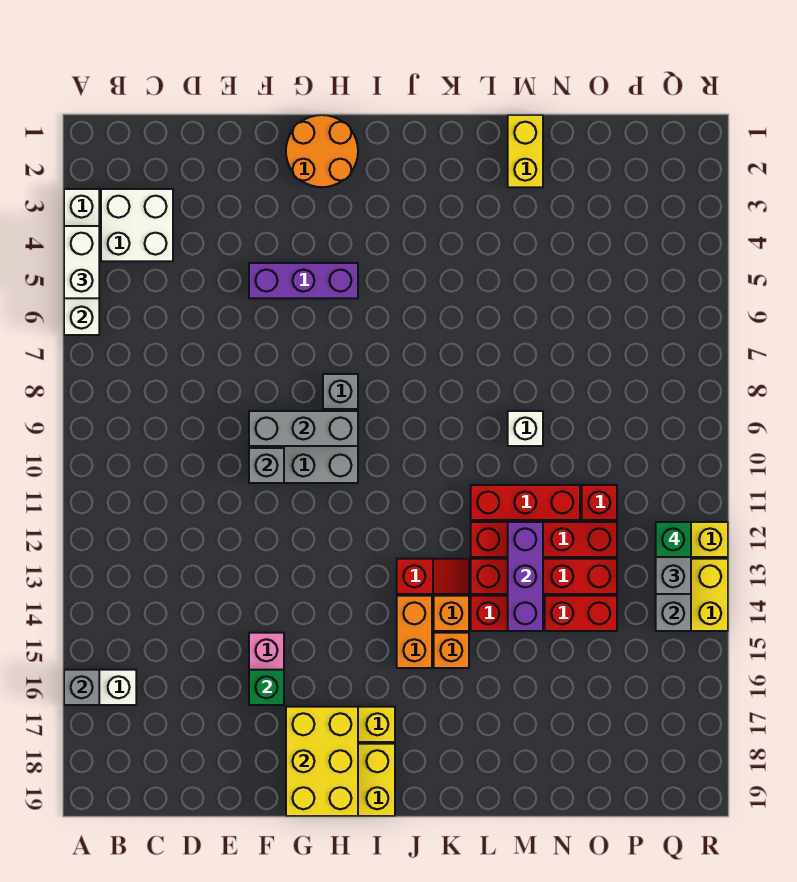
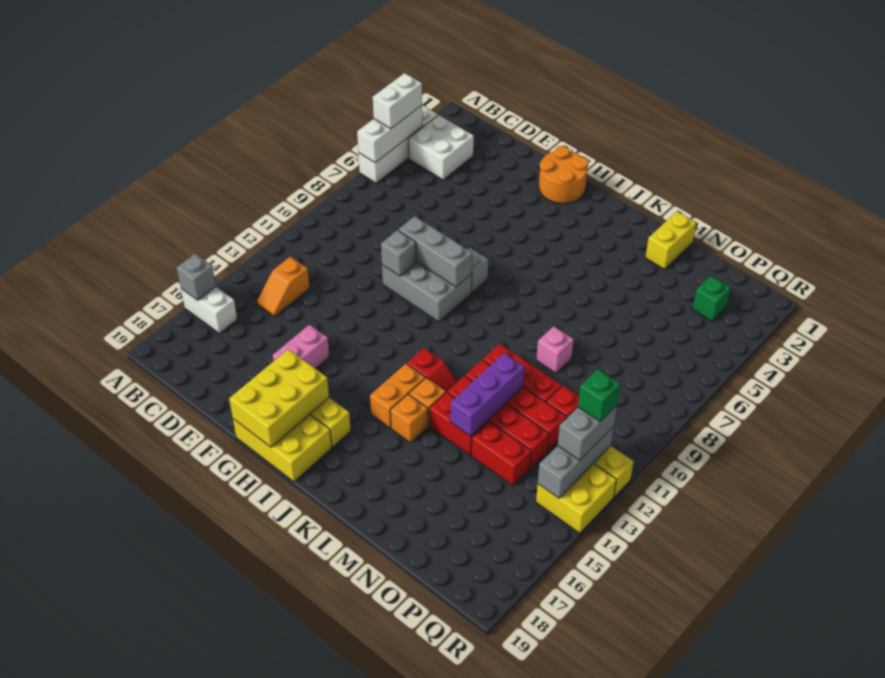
none -> orange 1x2 slope [257,257,310,317]
purple 1x3 brick [249,263,358,298] -> none
green 1x1 brick [249,670,284,705] -> green 1x1 brick moved to [693,276,731,322]
white 1x1 brick [508,411,543,446] -> pink 1x1 brick [536,326,574,373]

